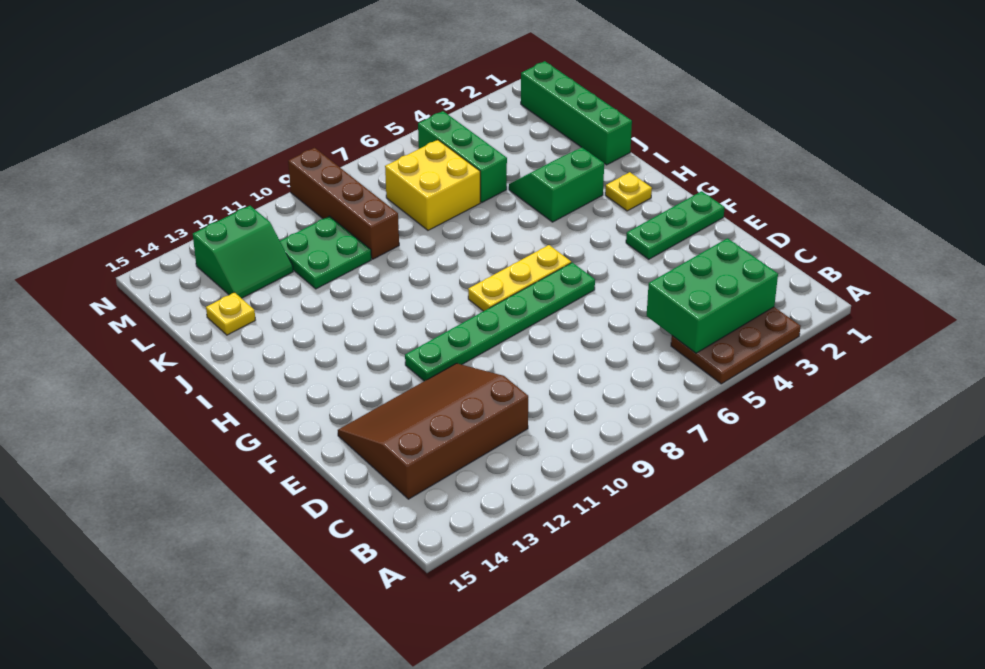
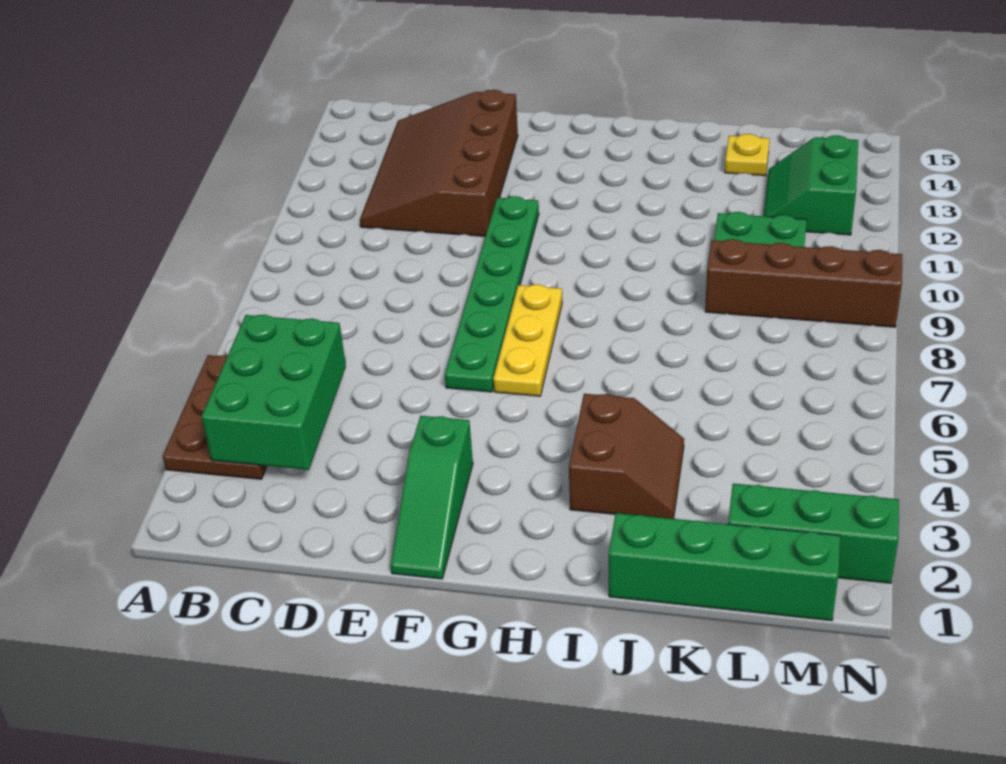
brown 3x4 slope [338,363,528,499] -> brown 3x4 slope turned to [360,90,518,236]
green 1x3 plate [626,191,725,259] -> green 1x3 slope [391,416,473,579]
yellow 1x1 plate [605,172,652,211] -> none
green 2x2 slope [509,147,604,222] -> brown 2x2 slope [569,394,684,519]
green 1x3 brick [418,111,507,202] -> green 1x3 brick moved to [728,484,899,583]
yellow 2x2 brick [385,140,480,230] -> none

